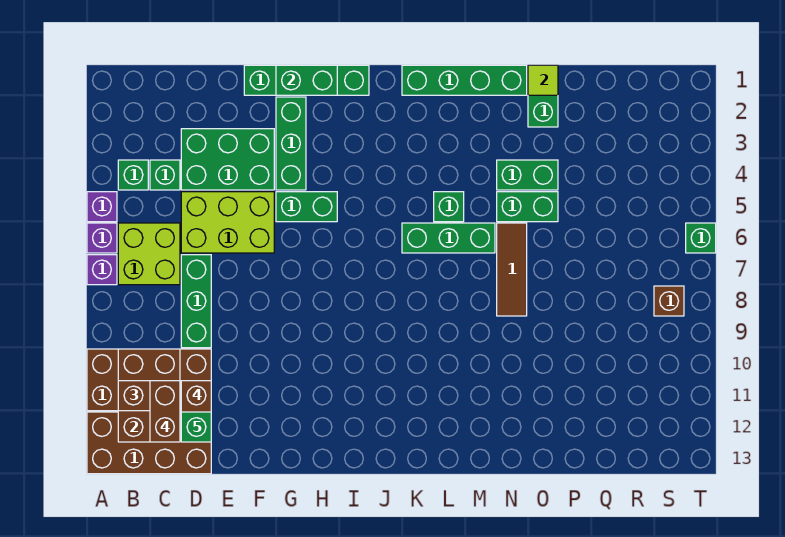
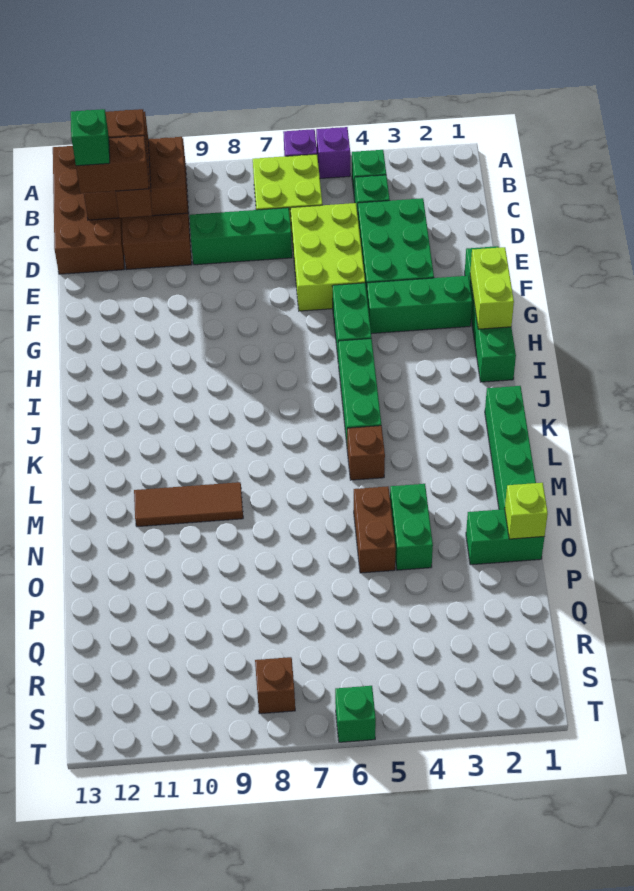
purple 1x1 brick [87,255,117,285] -> none
green 1x2 brick [276,65,337,95] -> lime 1x2 brick [470,247,514,329]
green 1x3 brick [402,223,495,253] -> green 1x3 brick moved to [338,339,381,443]
green 1x1 brick [434,192,464,222] -> brown 1x1 brick [347,426,385,480]
green 1x2 brick [497,192,558,222] -> brown 1x2 brick [354,486,396,573]
brown 1x3 tile [497,223,527,316] -> brown 1x3 tile moved to [134,482,243,527]
lime 1x1 tile [528,65,558,95] -> lime 1x1 brick [505,483,548,539]

